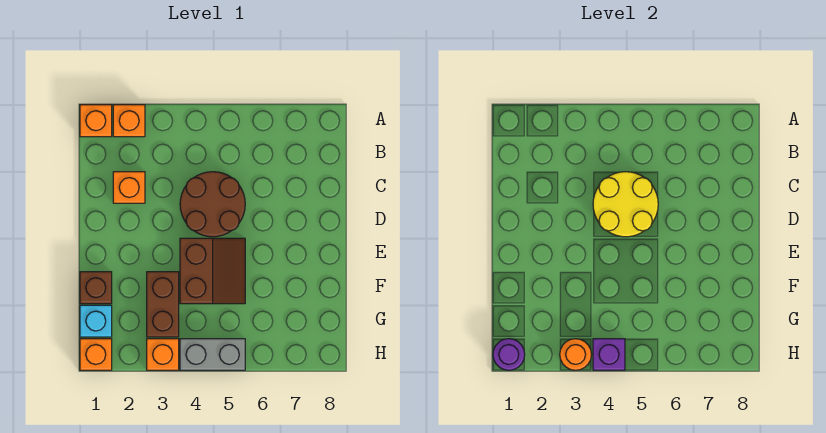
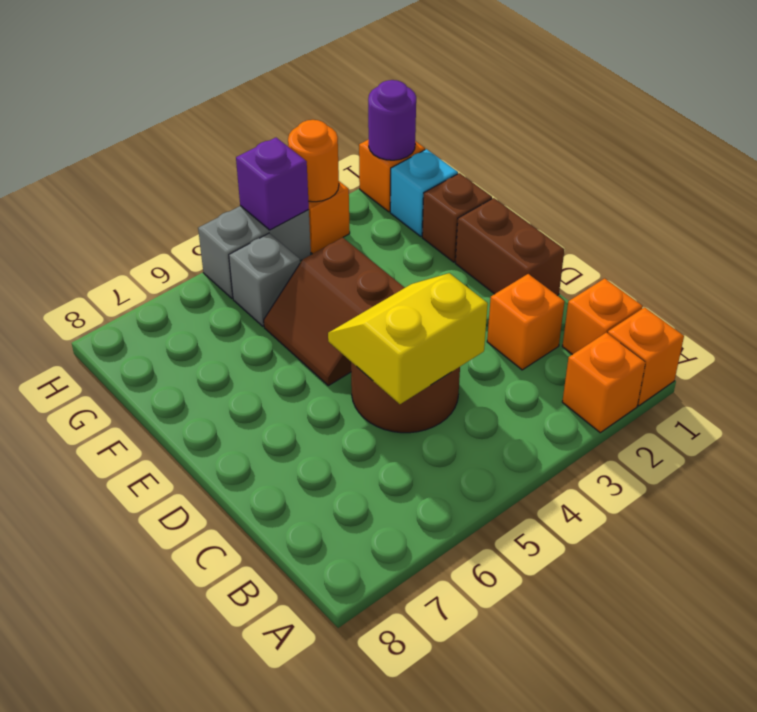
none -> orange 1x1 brick [562,278,643,355]
yellow 2x2 round brick [593,172,658,237] -> yellow 2x2 slope [328,273,488,404]
brown 1x2 brick [147,272,179,337] -> brown 1x2 brick moved to [455,198,564,296]
none -> grey 1x1 brick [229,233,300,326]

